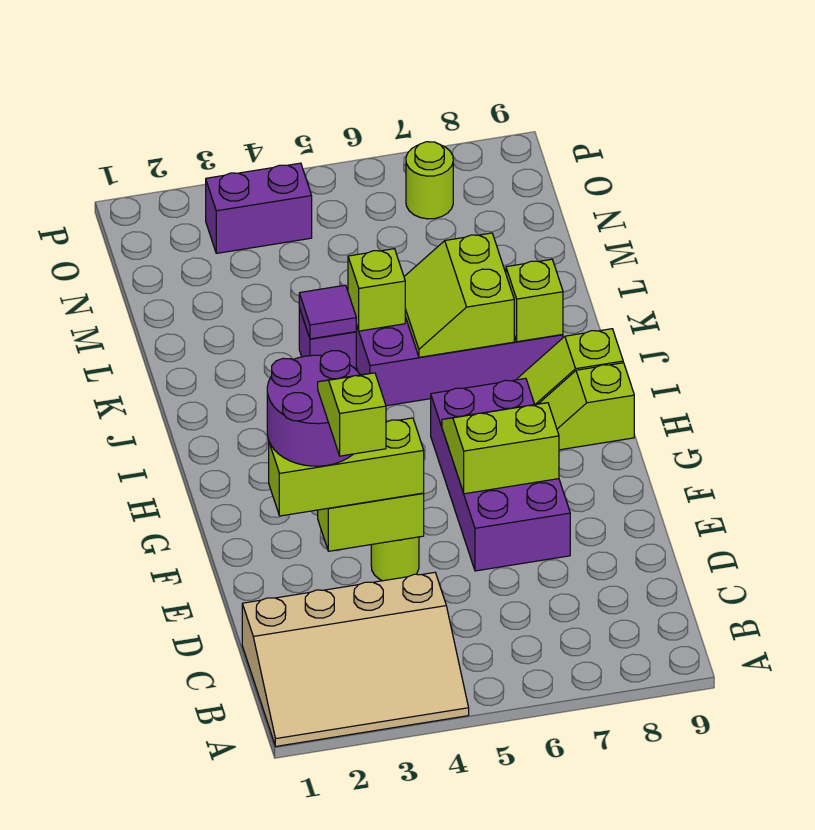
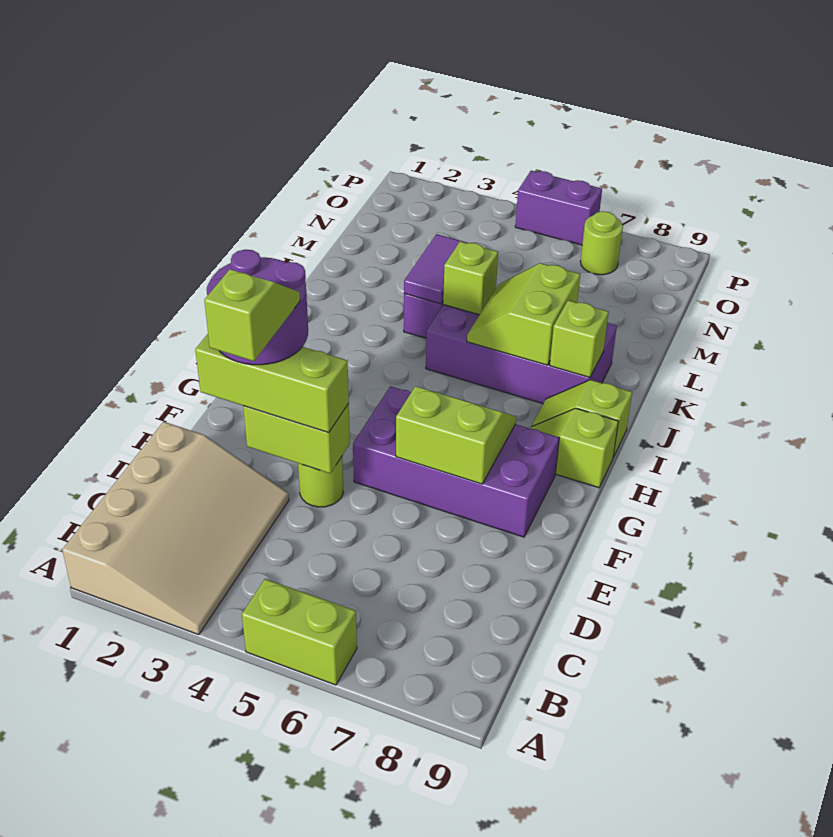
tan 3x4 slope [242,572,469,746] -> tan 3x4 slope turned to [62,422,289,635]
none -> lime 1x2 brick [242,579,357,685]
purple 2x4 brick [431,378,570,571] -> purple 2x4 brick turned to [353,386,559,537]
purple 1x1 tile [299,285,356,339] -> purple 1x2 tile [404,234,467,304]
purple 1x2 brick [206,163,312,253] -> purple 1x2 brick moved to [515,171,602,245]

